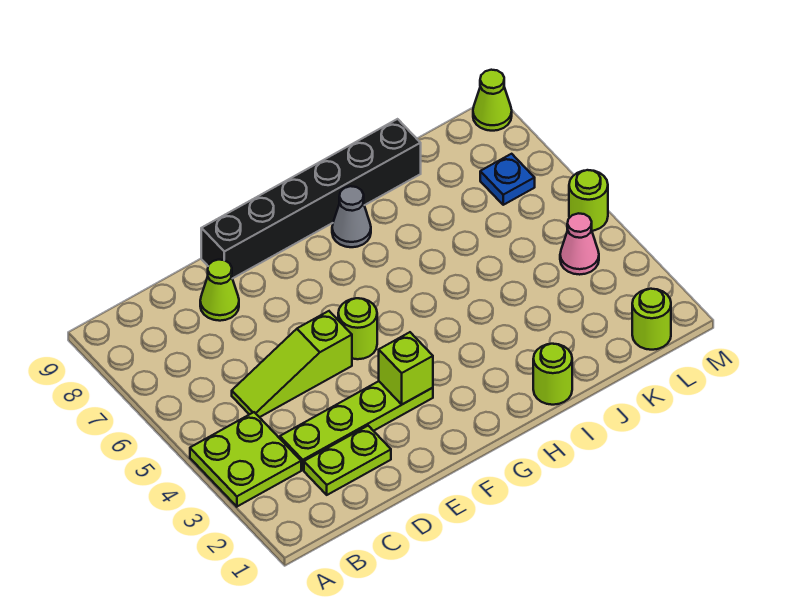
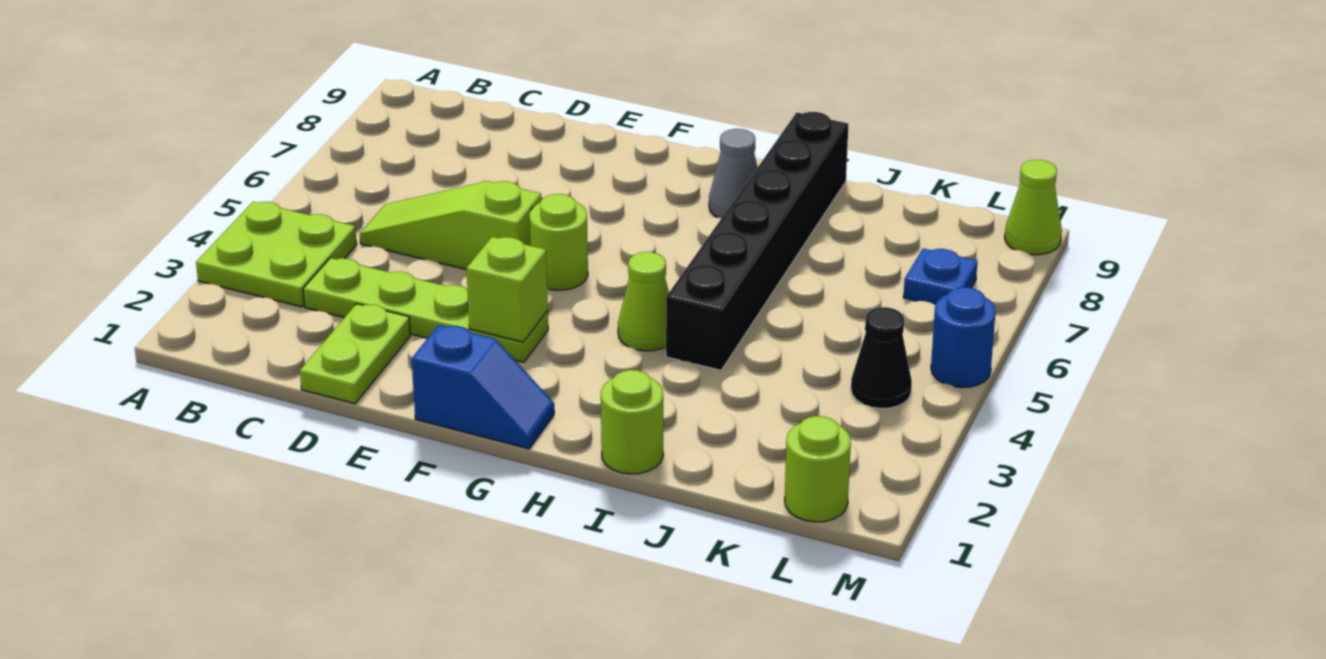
lime 1x2 plate [304,426,391,495] -> lime 1x2 plate turned to [300,304,410,404]
lime 1x1 cone [200,260,239,321] -> lime 1x1 cone moved to [618,252,669,351]
black 1x6 brick [201,119,421,279] -> black 1x6 brick turned to [666,112,848,370]
none -> blue 1x2 slope [412,325,554,449]
pink 1x1 cone [560,213,599,275] -> black 1x1 cone [851,307,912,409]
lime 1x1 round brick [569,170,608,231] -> blue 1x1 round brick [931,287,996,388]

